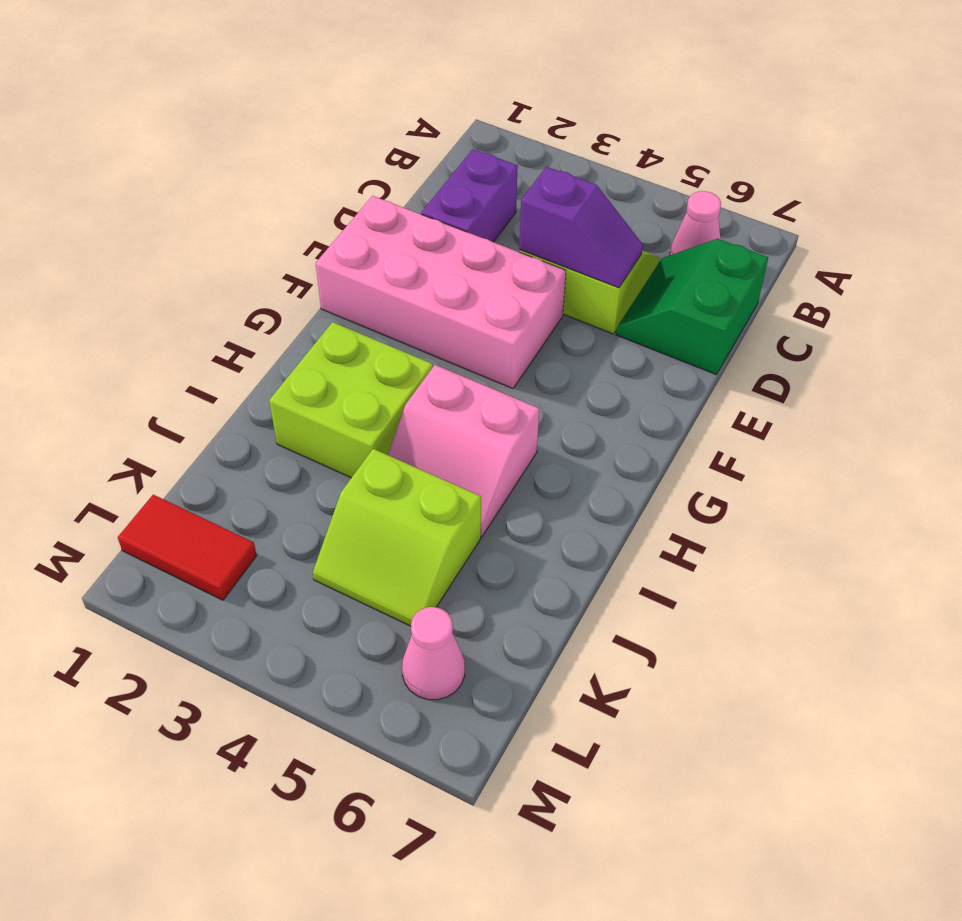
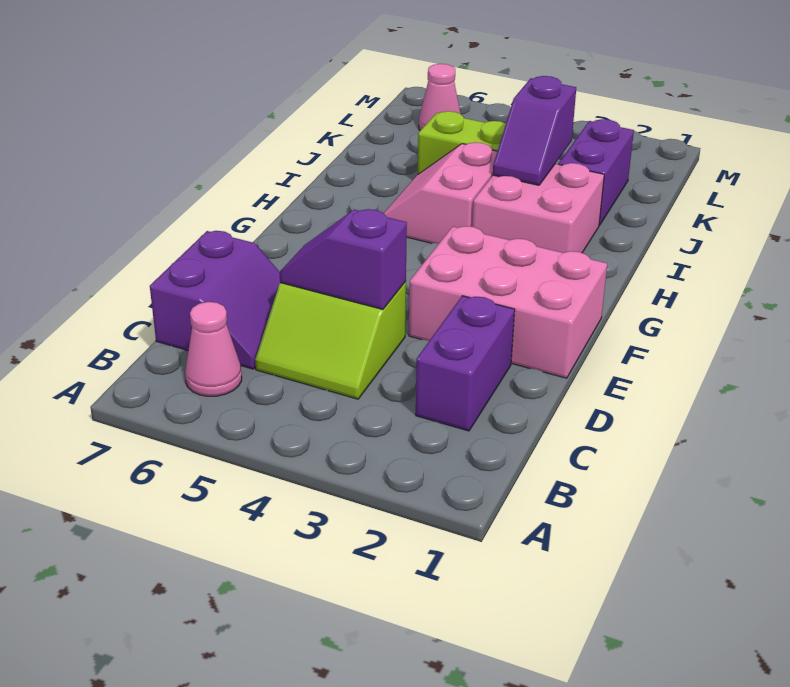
green 2x2 slope [616,239,768,375] -> purple 2x2 slope [150,231,280,369]
pink 2x4 brick [316,196,566,389] -> pink 2x3 brick [409,226,607,378]
lime 2x2 brick [269,322,432,478] -> pink 2x2 brick [472,163,604,253]
pink 2x2 slope [388,365,539,537] -> pink 2x2 slope turned to [384,142,497,243]
none -> purple 1x2 slope [493,76,576,185]
none -> purple 1x2 brick [559,119,634,225]
red 1x2 tile [118,495,257,600] -> none

